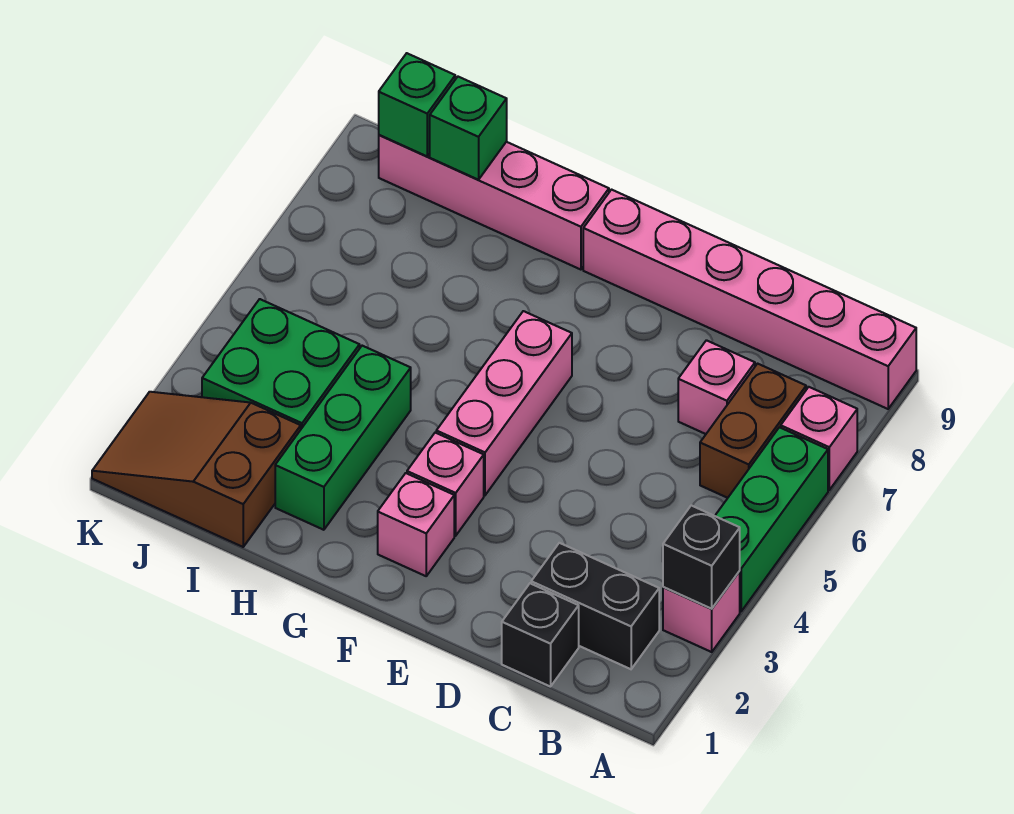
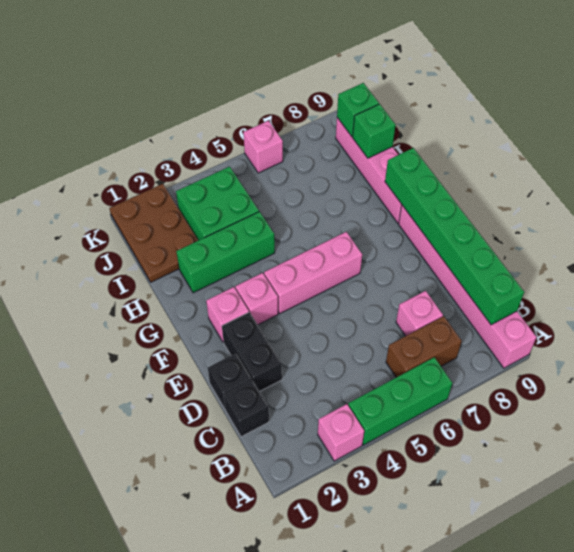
black 1x1 brick [663,505,740,609] -> black 1x1 brick moved to [208,353,252,409]
pink 1x1 brick [781,387,857,490] -> pink 1x1 brick moved to [243,121,283,173]
black 1x2 brick [531,543,659,669] -> black 1x2 brick moved to [222,312,282,391]
none -> green 1x6 brick [385,148,524,325]
brown 2x3 slope [92,392,301,547] -> brown 2x3 plate [109,184,198,282]

